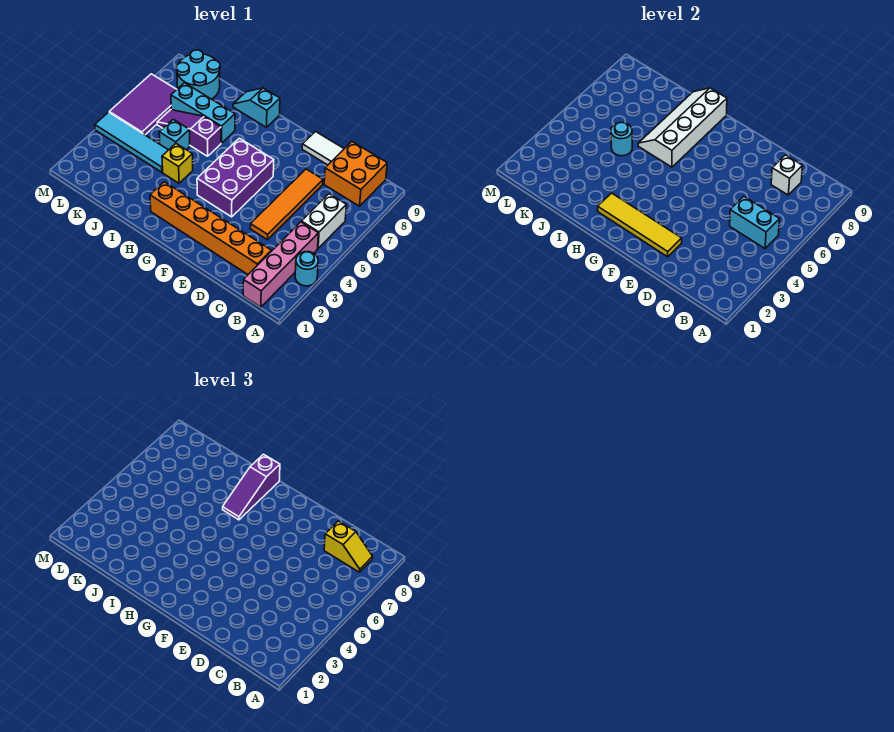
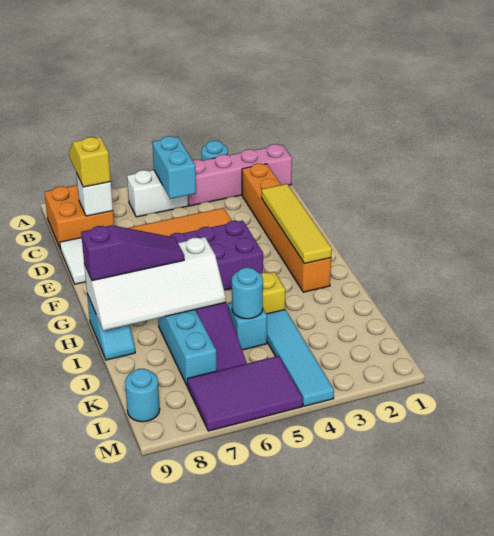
cyan 2x2 round brick [176,50,220,99] -> cyan 1x1 round brick [125,369,160,422]

